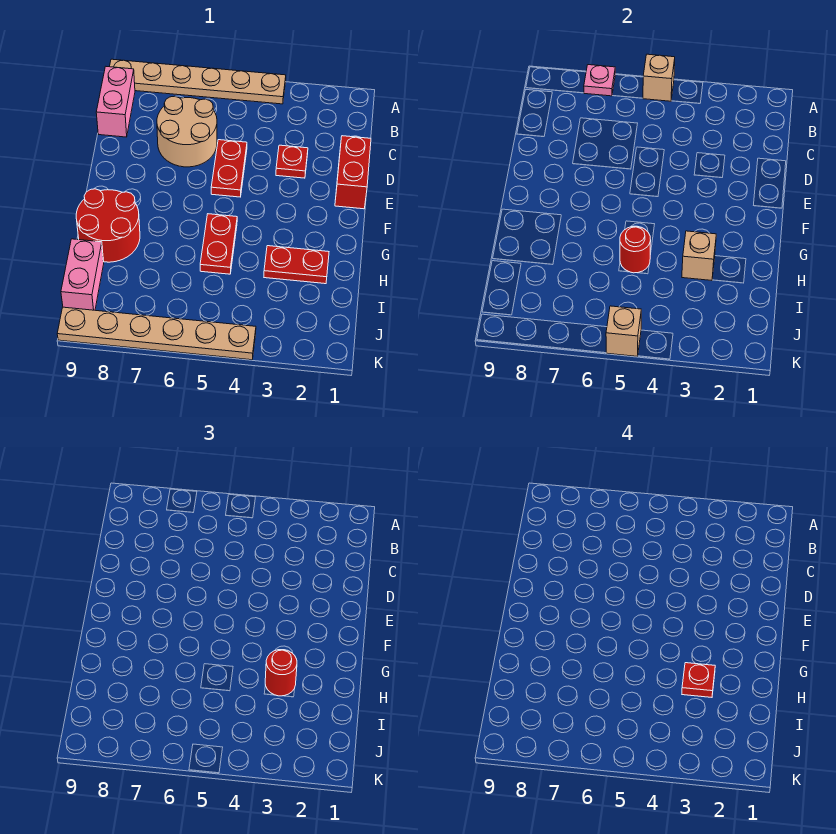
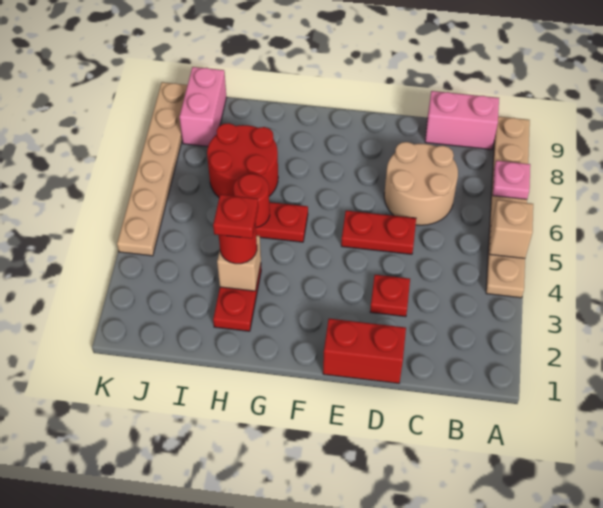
red 2x2 round brick [76,189,140,262] -> red 2x2 round brick moved to [207,123,278,197]
pink 1x2 brick [61,239,104,310] -> pink 1x2 brick turned to [179,67,226,146]
tan 1x1 brick [606,306,641,356] -> none

